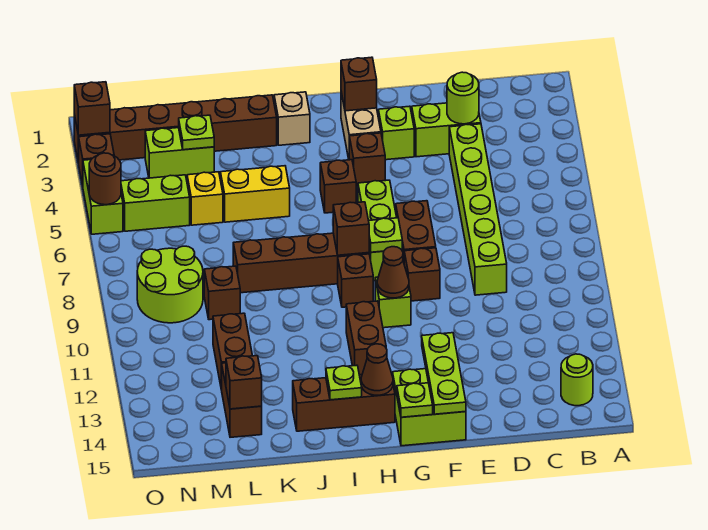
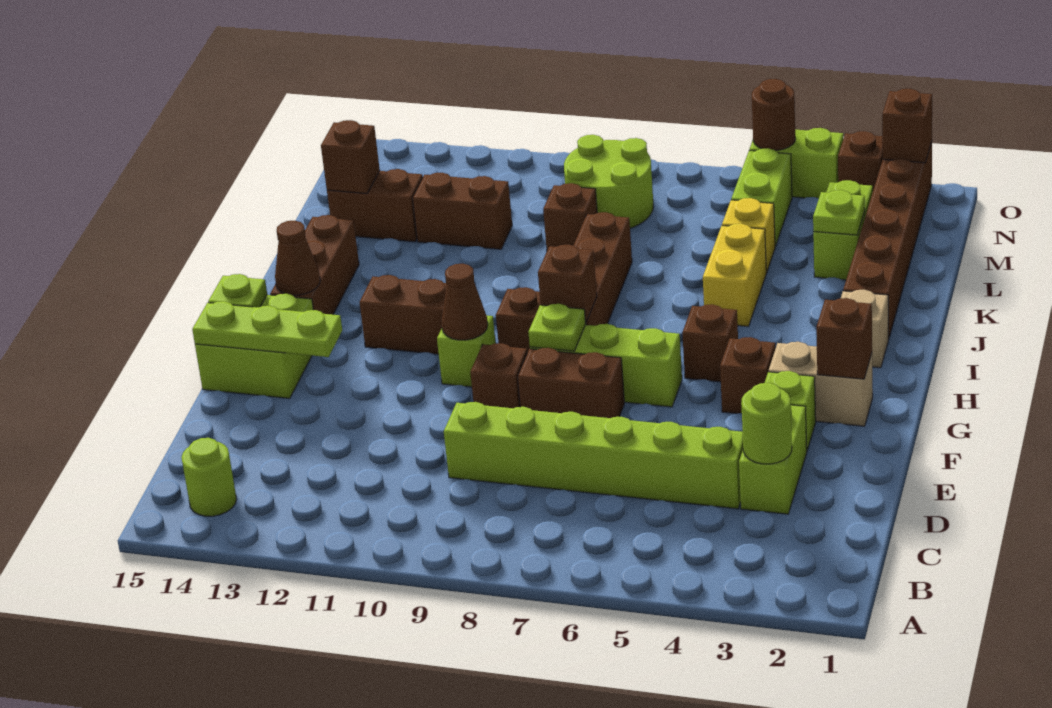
lime 1x1 plate [326,365,362,400] -> none

